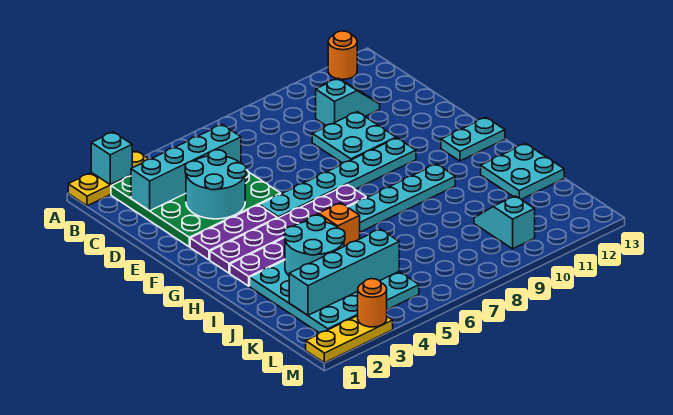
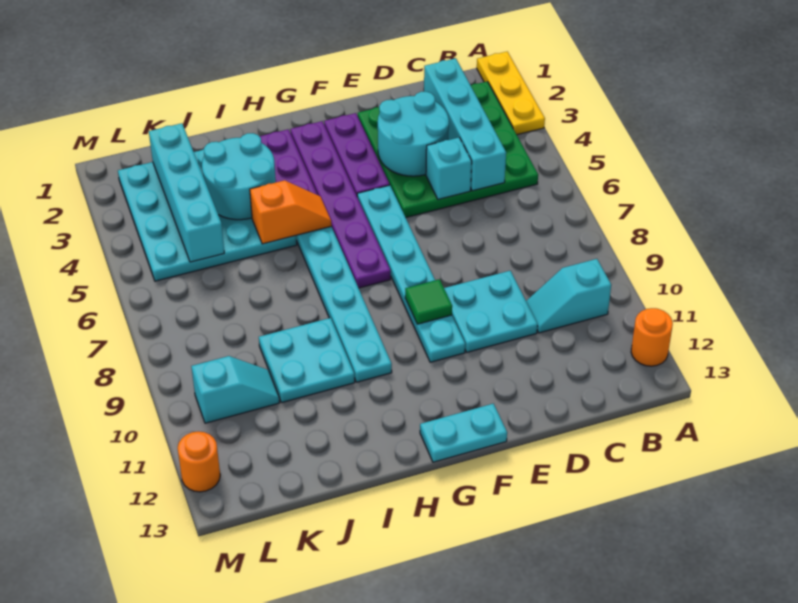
cyan 1x1 brick [91,132,132,185] -> cyan 1x1 brick moved to [426,138,472,199]
cyan 1x2 slope [316,78,380,125] -> cyan 1x2 slope turned to [526,259,611,333]
none -> green 1x1 tile [405,279,452,324]
cyan 1x2 plate [441,117,505,161] -> cyan 1x2 plate turned to [420,404,507,462]
cyan 2x2 plate [481,143,564,199] -> cyan 2x2 plate moved to [259,318,355,403]
yellow 1x3 plate [306,316,393,363] -> none
orange 1x1 round brick [358,279,387,327] -> orange 1x1 round brick moved to [178,431,220,492]

